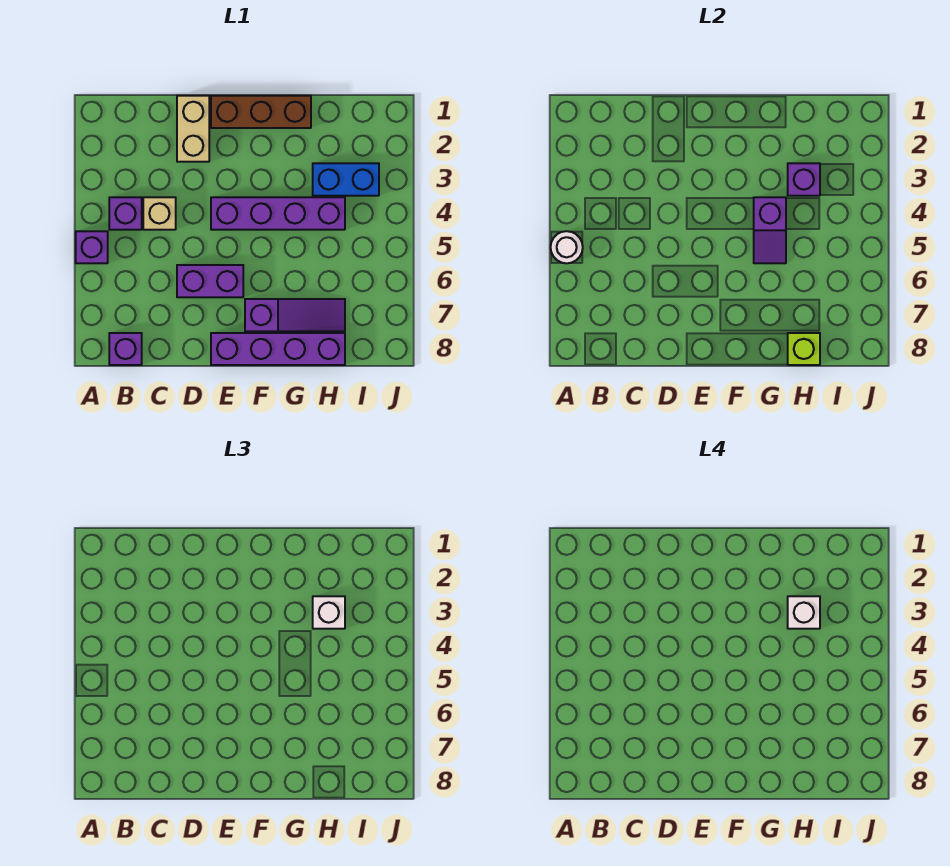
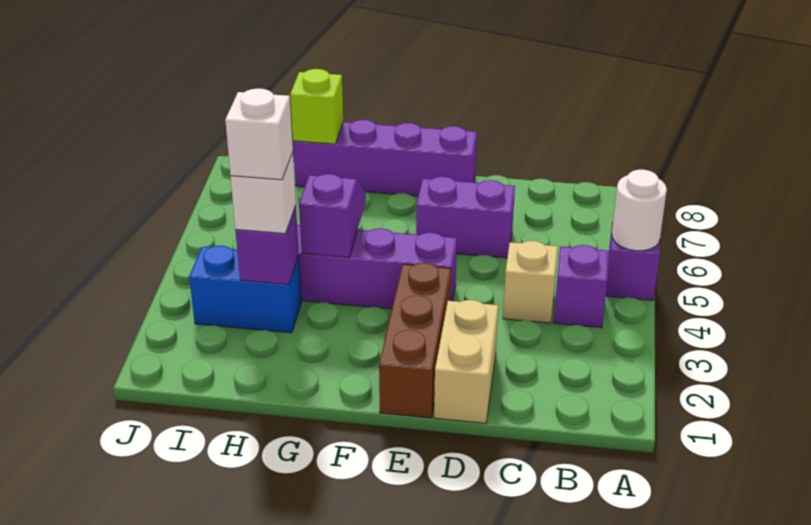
purple 1x1 brick [109,333,142,365] -> none
brown 1x3 brick [211,96,311,128] -> brown 1x3 brick turned to [379,263,451,418]
purple 1x3 slope [245,299,345,331] -> none

